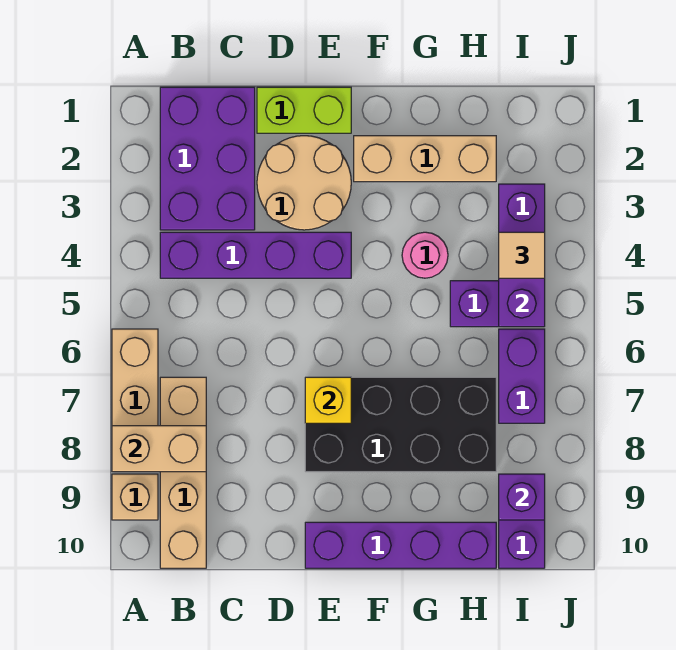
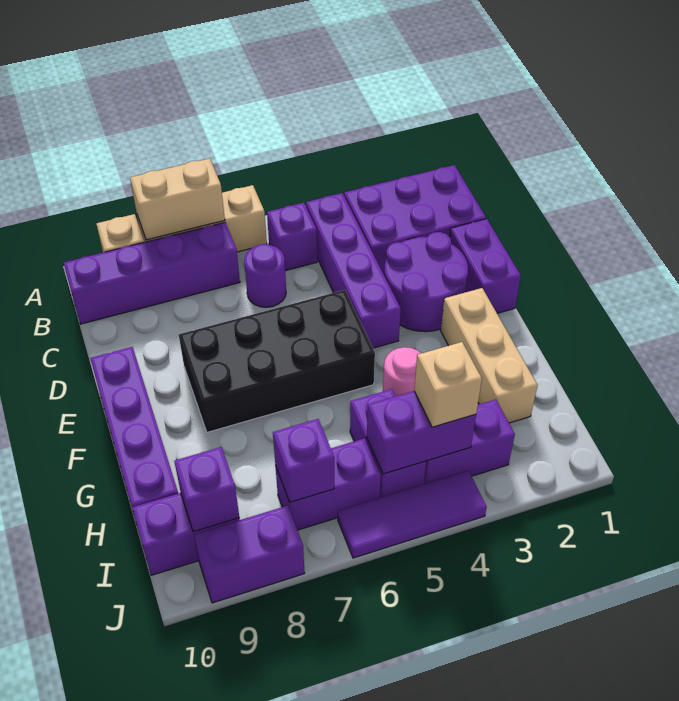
tan 1x2 brick [112,426,206,472] -> tan 1x2 brick turned to [130,158,225,240]
none -> purple 1x1 brick [267,203,317,271]
tan 1x4 brick [160,377,206,568] -> purple 1x4 brick [64,222,240,324]
none -> purple 1x1 round brick [244,244,286,307]
lime 1x2 brick [257,87,351,133] -> purple 1x2 brick [450,219,521,313]
tan 2x2 round brick [257,136,351,230] -> purple 2x2 round brick [384,232,468,332]
black 2x4 brick [305,377,496,472] -> black 2x4 brick turned to [179,290,375,432]
yellow 1x1 brick [305,377,351,423] -> none
tan 1x1 tile [499,232,545,278] -> tan 1x1 brick [414,342,482,427]
none -> purple 1x1 brick [273,419,334,502]
none -> purple 1x3 tile [338,470,487,558]
none -> purple 1x2 brick [194,506,305,603]

